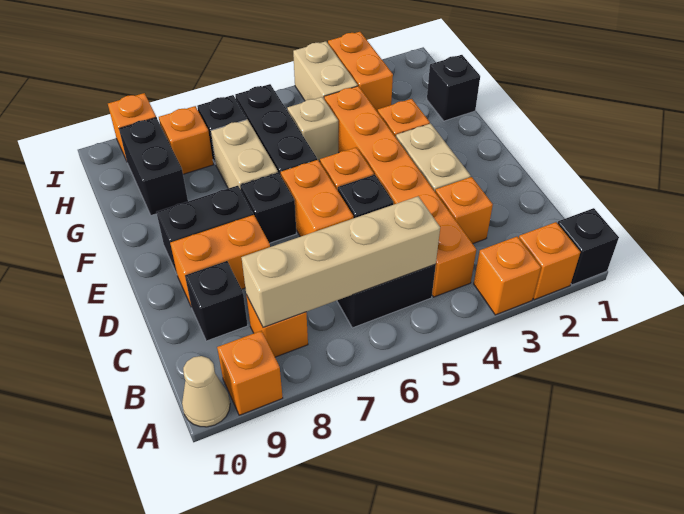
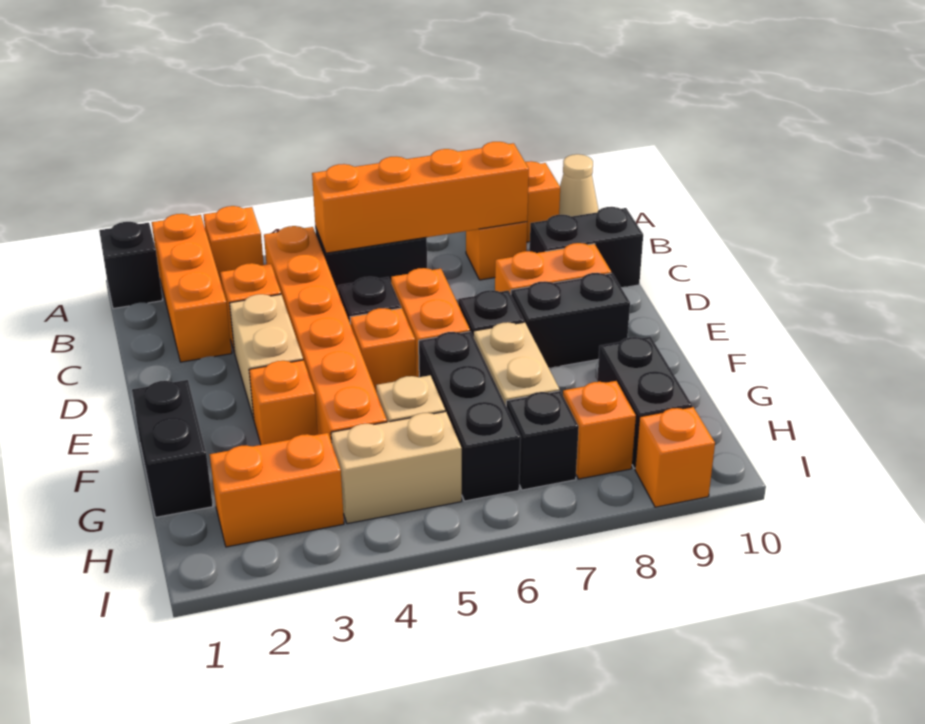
orange 1x1 brick [519,222,580,300] -> orange 1x3 brick [152,214,232,362]
tan 1x4 brick [241,196,440,328] -> orange 1x4 brick [312,142,529,253]
black 1x1 brick [185,261,248,341] -> black 1x2 brick [530,207,643,287]
black 1x1 brick [427,55,480,121] -> black 1x2 brick [132,380,213,517]
orange 1x2 brick [328,32,393,112] -> orange 1x2 brick turned to [210,433,344,547]
tan 1x2 brick [293,41,358,101] -> tan 1x2 brick turned to [331,412,462,524]

